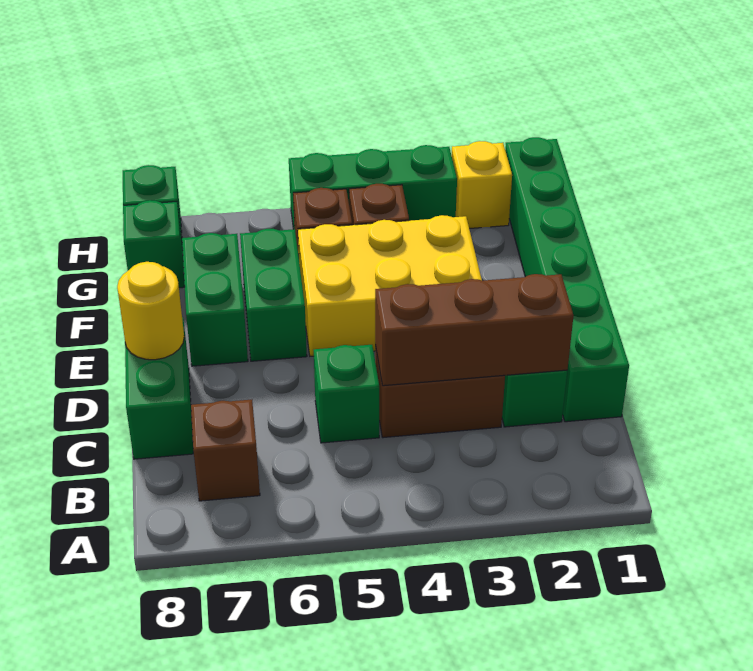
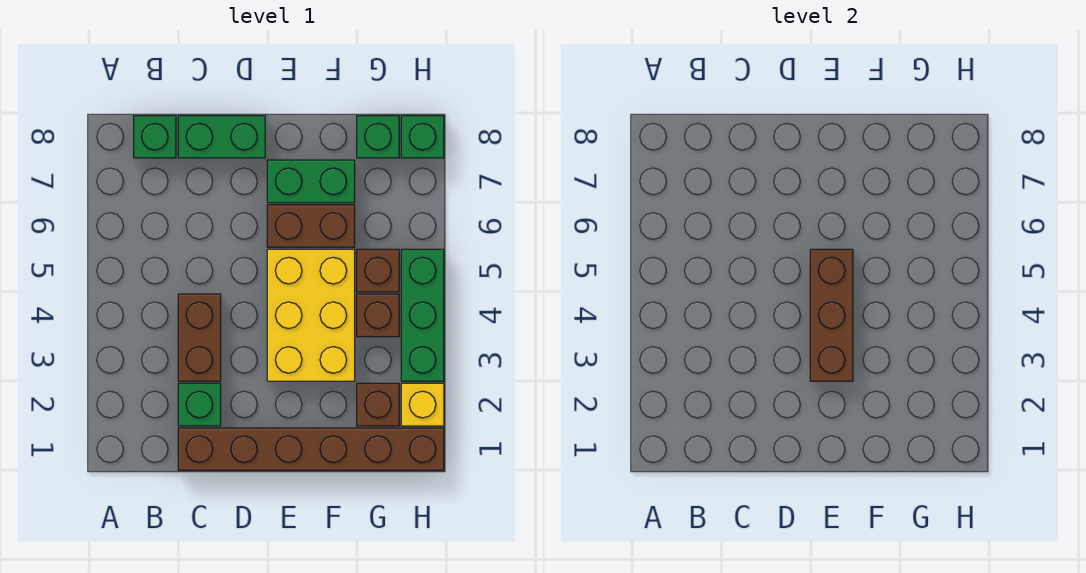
brown 1x1 brick [191,400,260,501] -> brown 1x1 brick moved to [357,383,399,426]
green 1x6 brick [505,137,629,422] -> brown 1x6 brick [178,428,444,470]
brown 1x3 brick [375,274,574,386] -> brown 1x3 brick moved to [810,249,853,381]
green 1x1 brick [314,345,379,443] -> green 1x1 brick moved to [134,116,176,158]
yellow 1x1 round brick [117,262,184,360] -> none
green 1x2 brick [240,229,307,361] -> brown 1x2 brick [267,205,355,247]

